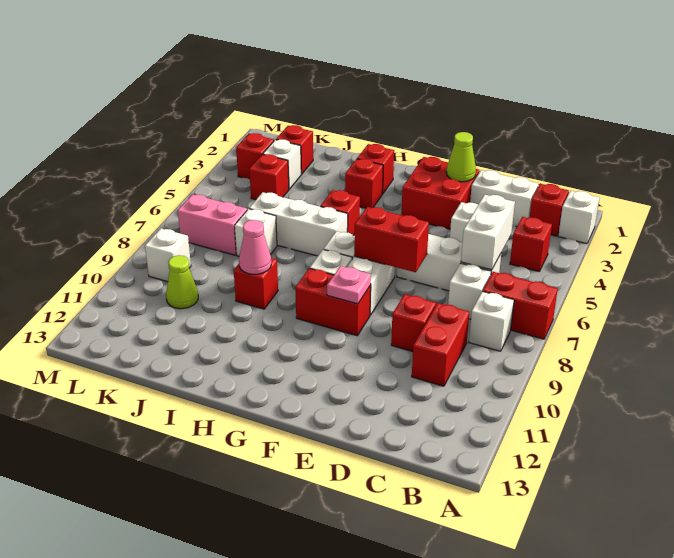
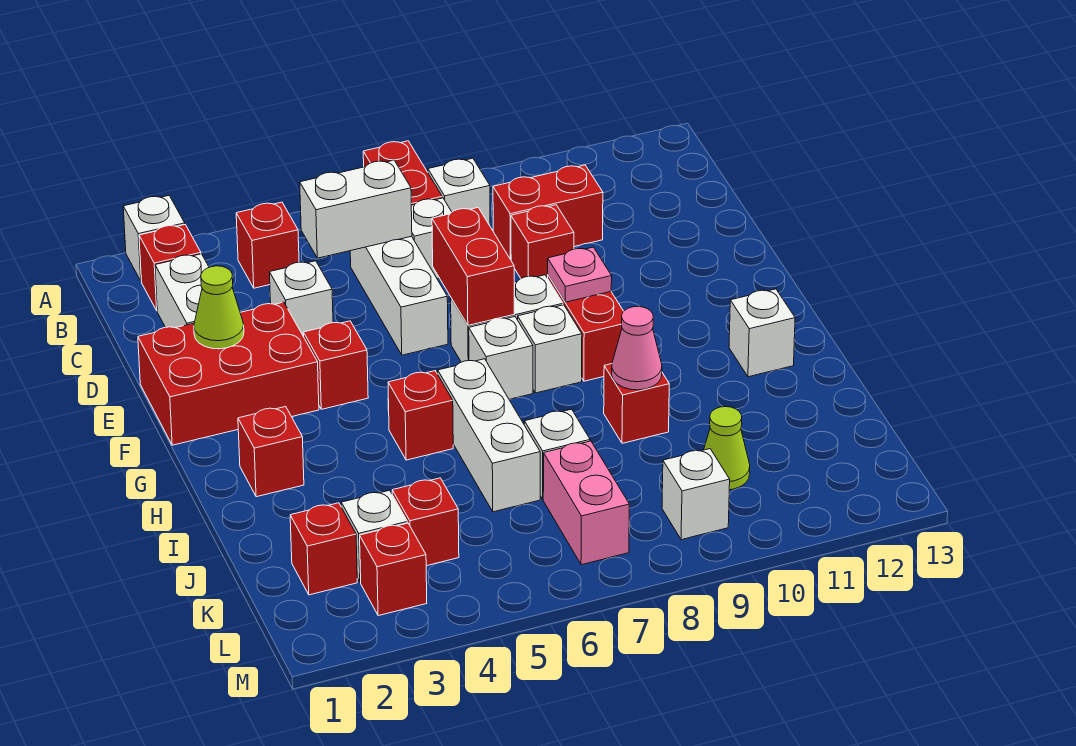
red 2x2 brick [401,157,479,229] -> red 2x3 brick [138,302,319,445]
red 1x1 brick [345,159,383,208] -> red 1x1 brick moved to [303,321,368,409]
none -> white 1x1 brick [729,289,795,377]

